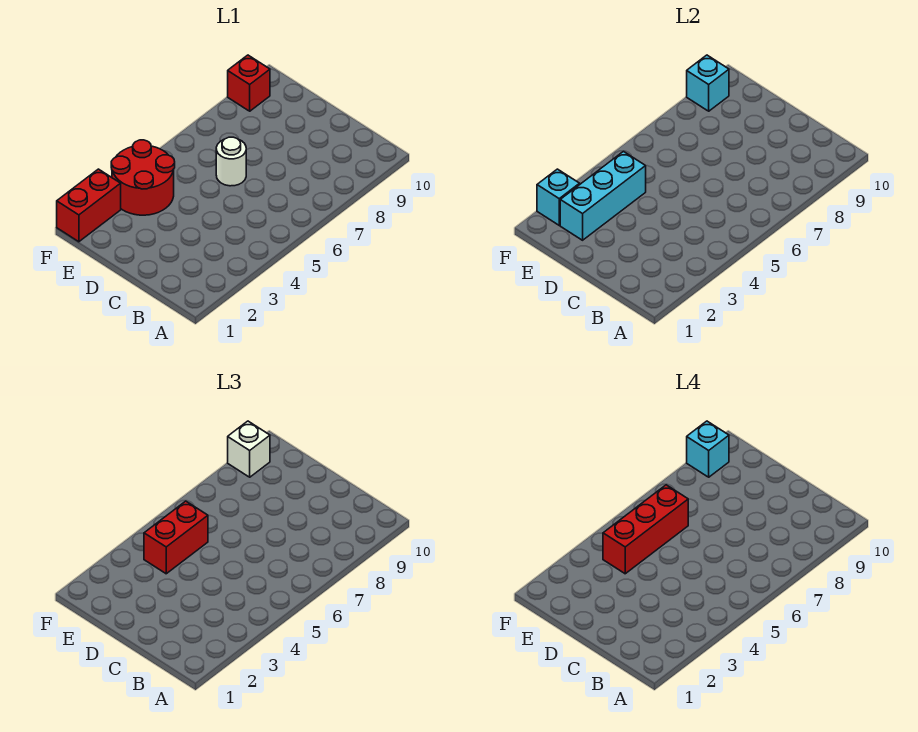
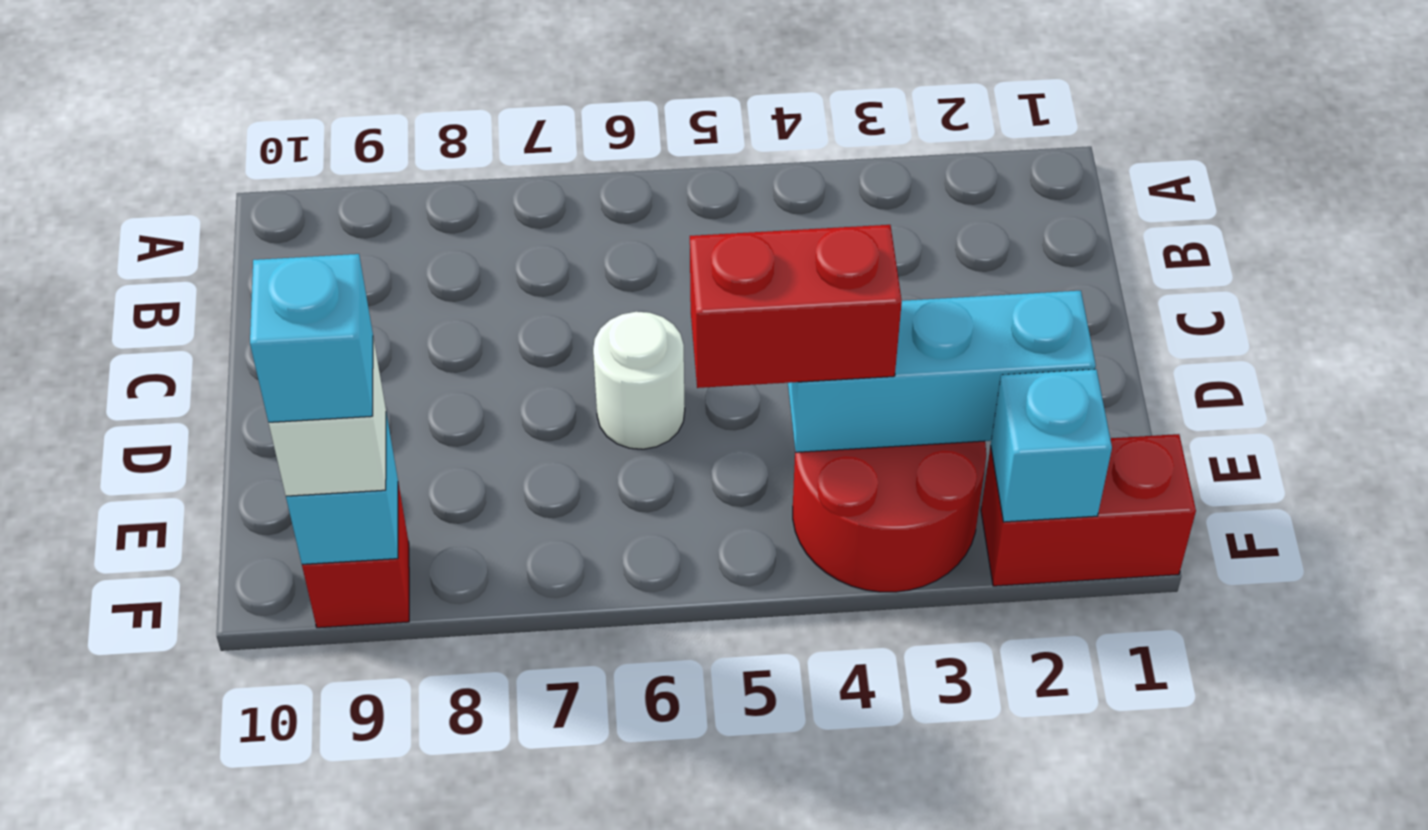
red 1x3 brick [603,485,688,574] -> none

